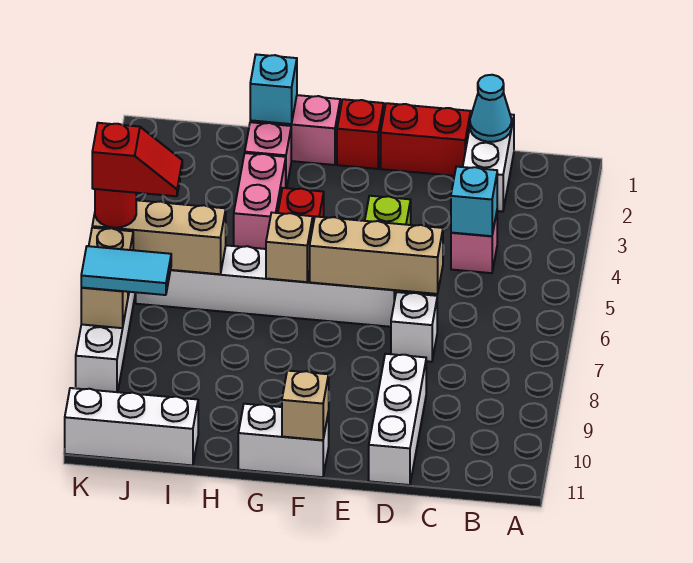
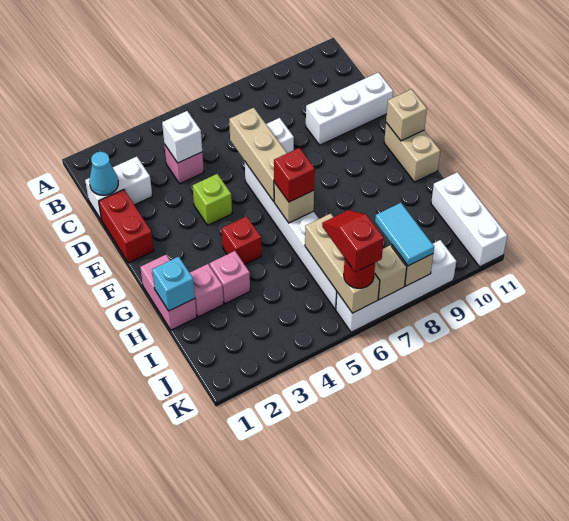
cyan 1x1 brick [451,167,497,236] -> white 1x1 brick [162,111,202,163]
red 1x1 brick [337,99,384,169] -> red 1x1 brick moved to [274,148,315,202]
white 1x2 brick [238,404,329,477] -> tan 1x2 brick [384,123,440,182]
pink 1x2 brick [234,153,286,249] -> pink 1x1 brick [210,251,250,304]

